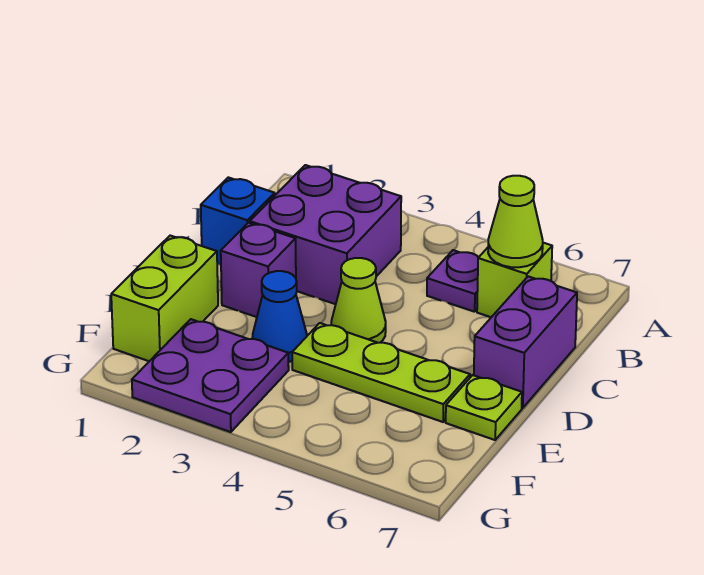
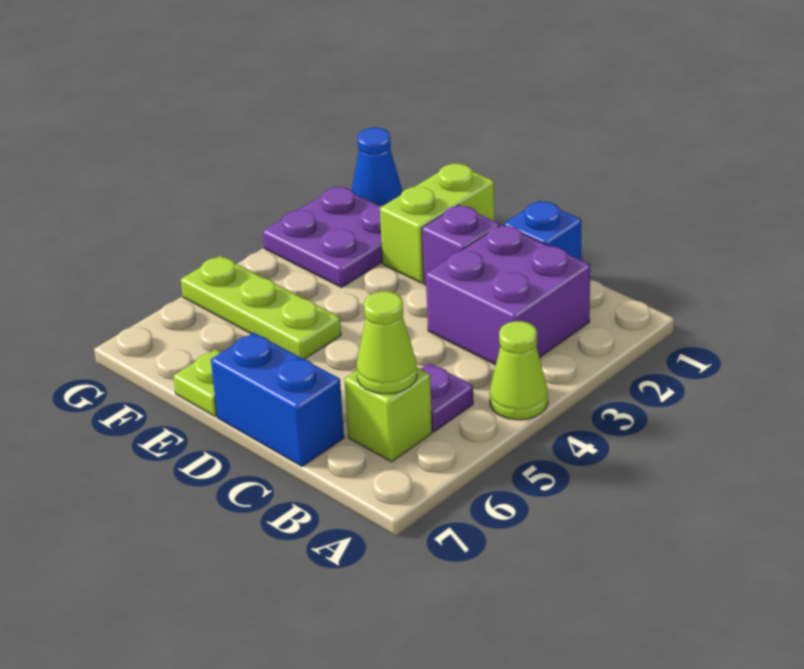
purple 1x2 brick [474,276,577,408] -> blue 1x2 brick [211,333,344,467]
lime 1x1 cone [331,258,386,343] -> lime 1x1 cone moved to [490,321,548,420]
lime 1x2 brick [111,236,218,361] -> lime 1x2 brick turned to [380,163,494,283]
blue 1x1 cone [252,271,307,362] -> blue 1x1 cone moved to [352,128,402,206]
lime 1x3 plate [292,323,470,422] -> lime 1x3 plate turned to [181,256,341,359]

